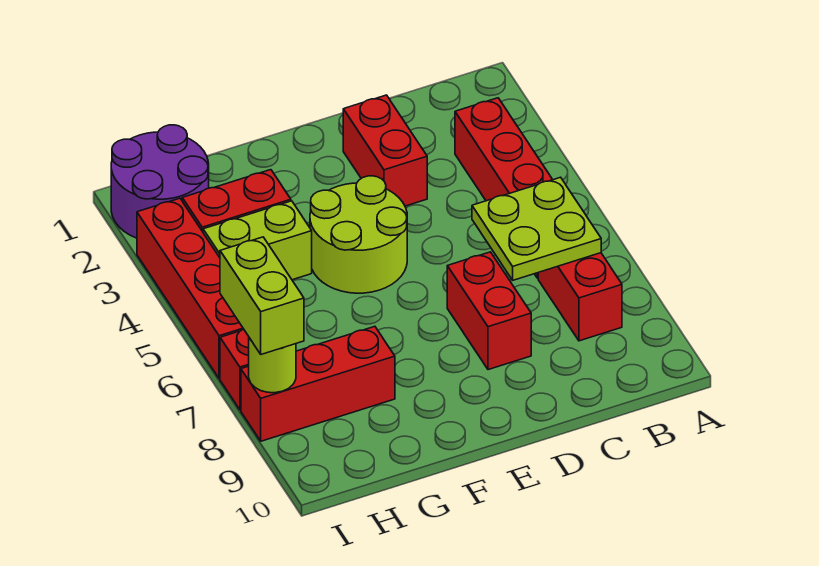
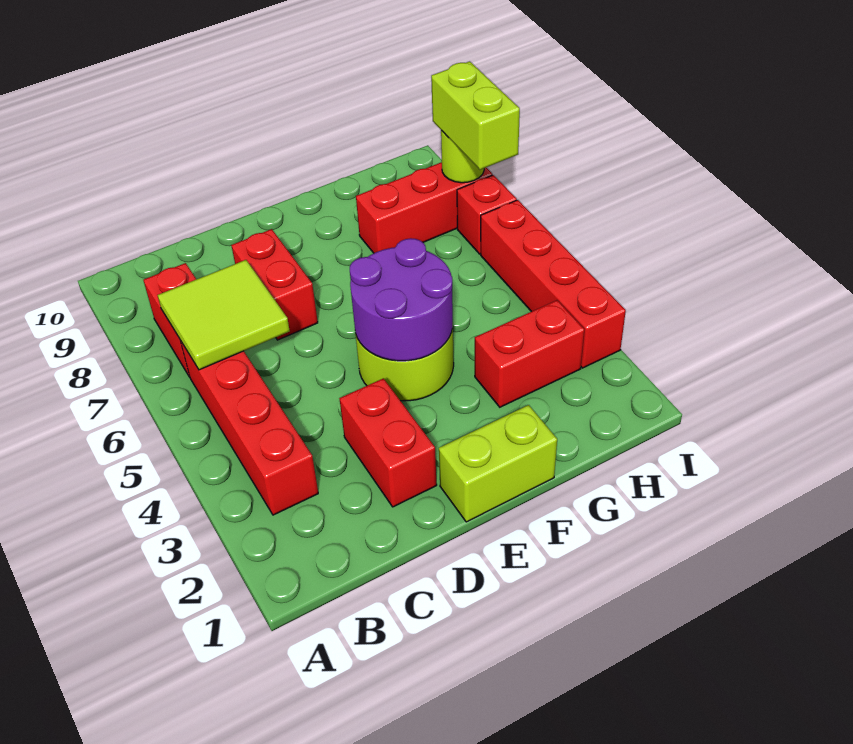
lime 2x2 plate [472,177,601,280] -> lime 2x2 tile [158,260,290,370]
lime 1x2 brick [203,201,312,280] -> lime 1x2 brick moved to [439,405,557,522]
purple 2x2 round brick [111,125,209,238] -> purple 2x2 round brick moved to [350,238,453,361]

